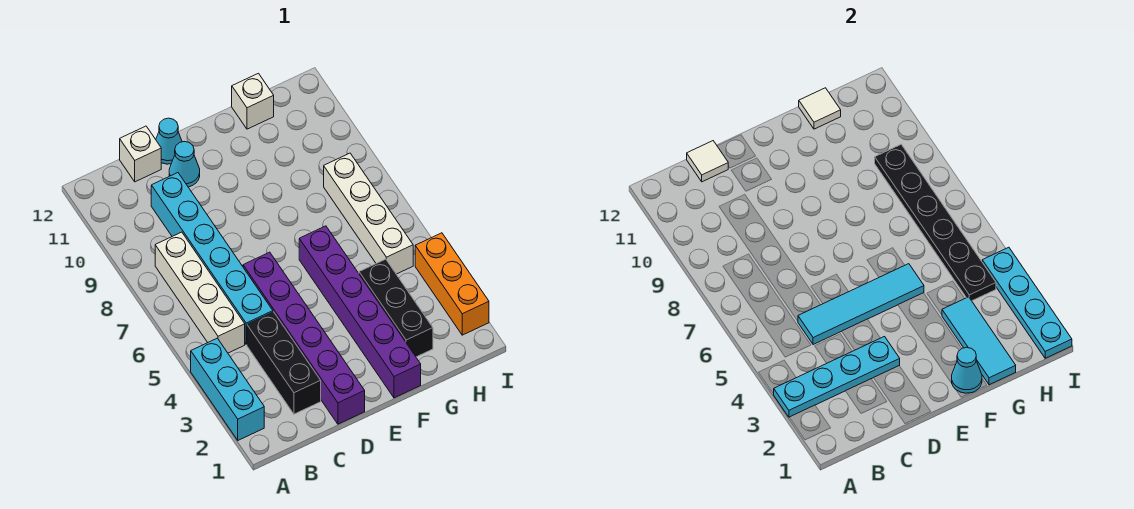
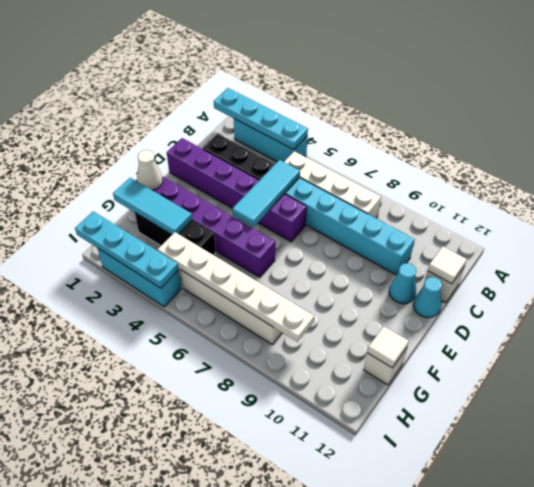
cyan 1x4 plate [774,337,900,417] -> cyan 1x4 plate turned to [214,88,308,150]
cyan 1x4 tile [798,264,924,345] -> cyan 1x3 tile [232,160,300,227]
cyan 1x1 cone [952,347,982,393] -> white 1x1 cone [137,150,163,191]
black 1x6 plate [875,145,996,301] -> white 1x6 plate [158,232,314,342]
orange 1x3 brick [415,233,489,335] -> cyan 1x3 brick [98,249,181,307]

